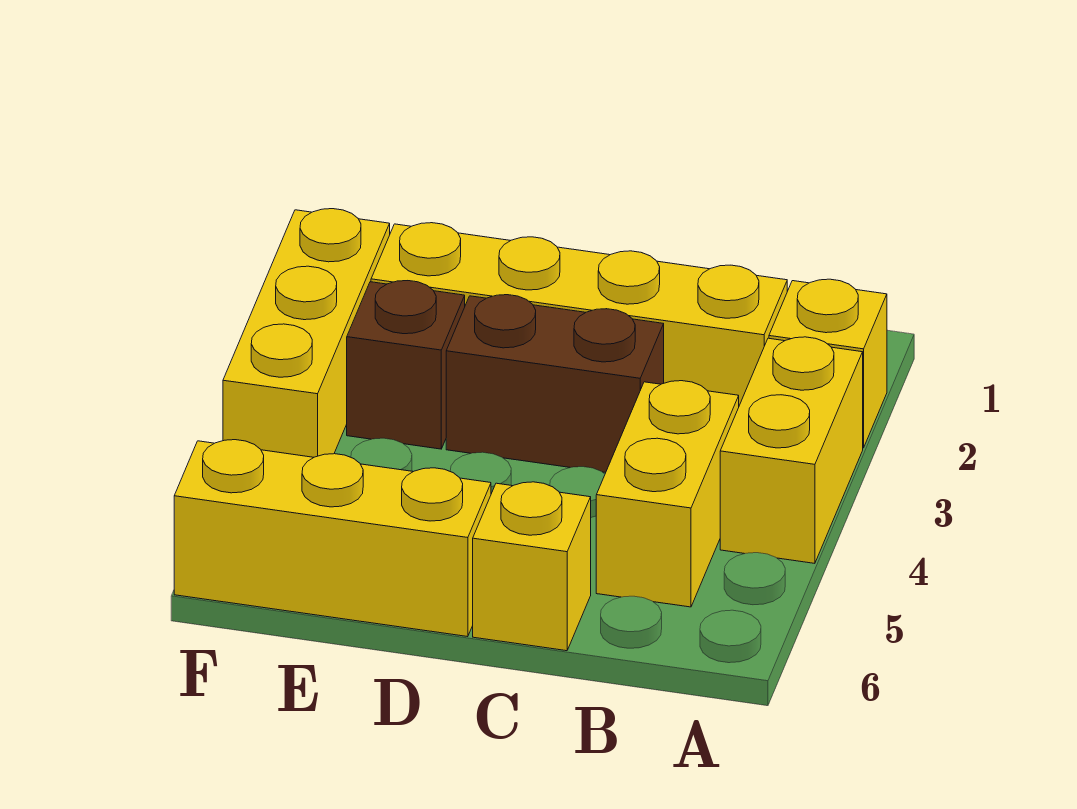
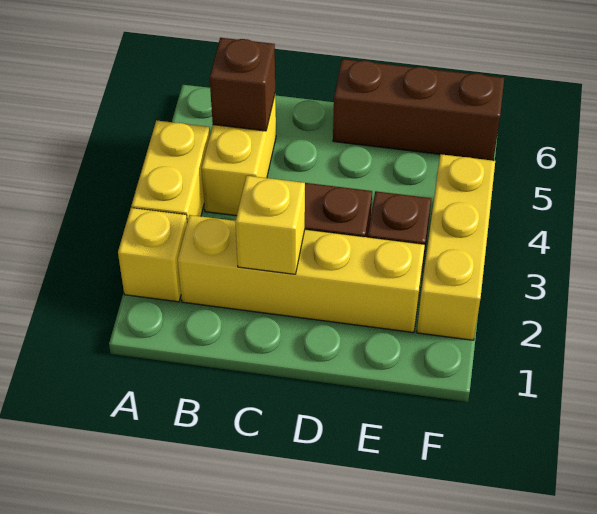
none -> brown 1x1 brick [210,38,275,131]
yellow 1x1 brick [473,482,591,651] -> yellow 1x1 brick moved to [235,176,305,274]
yellow 1x3 brick [174,440,491,637] -> brown 1x3 brick [333,59,504,161]

